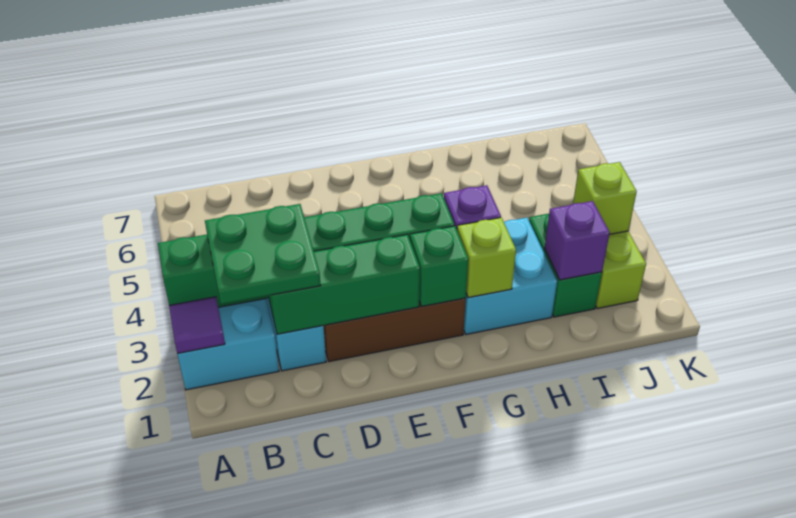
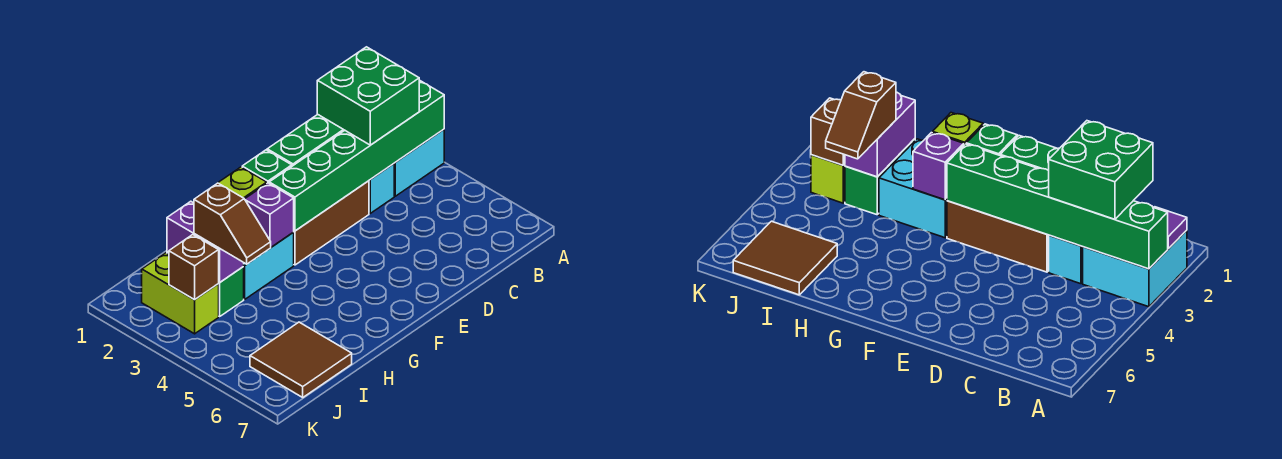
green 2x2 plate [205,204,321,304] -> green 2x2 brick [317,47,419,145]
purple 1x1 brick [545,201,610,280] -> purple 1x2 brick [167,201,244,282]
none -> brown 1x2 slope [194,183,271,264]
none -> brown 2x2 tile [250,322,352,397]
lime 1x1 brick [573,162,637,235] -> brown 1x1 brick [169,235,219,300]

